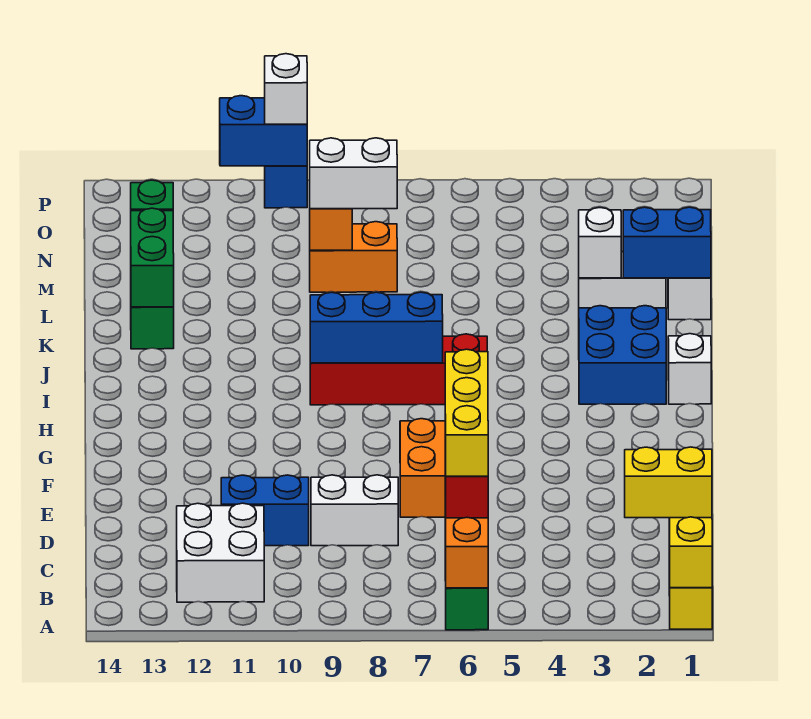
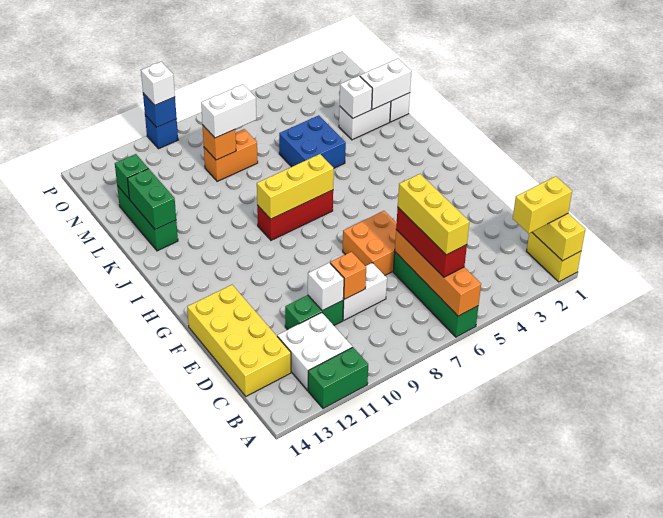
none -> green 1x2 brick [308,347,368,409]
none -> yellow 2x4 brick [187,285,291,396]
none -> orange 1x1 brick [330,252,366,299]
blue 1x2 brick [221,475,309,546] -> green 1x2 brick [285,295,343,330]
white 1x1 brick [668,334,711,404] -> white 1x1 brick moved to [308,263,344,311]
blue 2x2 brick [579,306,666,404] -> blue 2x2 brick moved to [279,115,346,168]
red 1x4 brick [310,334,487,405] -> red 1x3 brick [257,190,333,240]
blue 1x3 brick [310,292,443,363] -> yellow 1x3 brick [257,154,334,219]
blue 1x2 brick [623,207,711,278] -> white 1x2 brick [360,59,412,110]
blue 1x2 brick [220,96,307,166] -> blue 1x1 brick [143,93,177,127]

